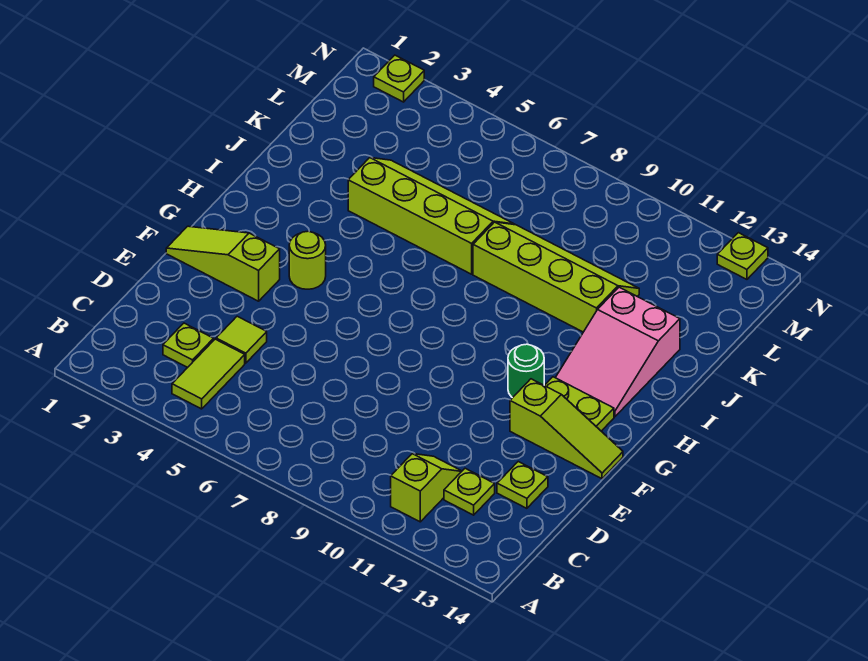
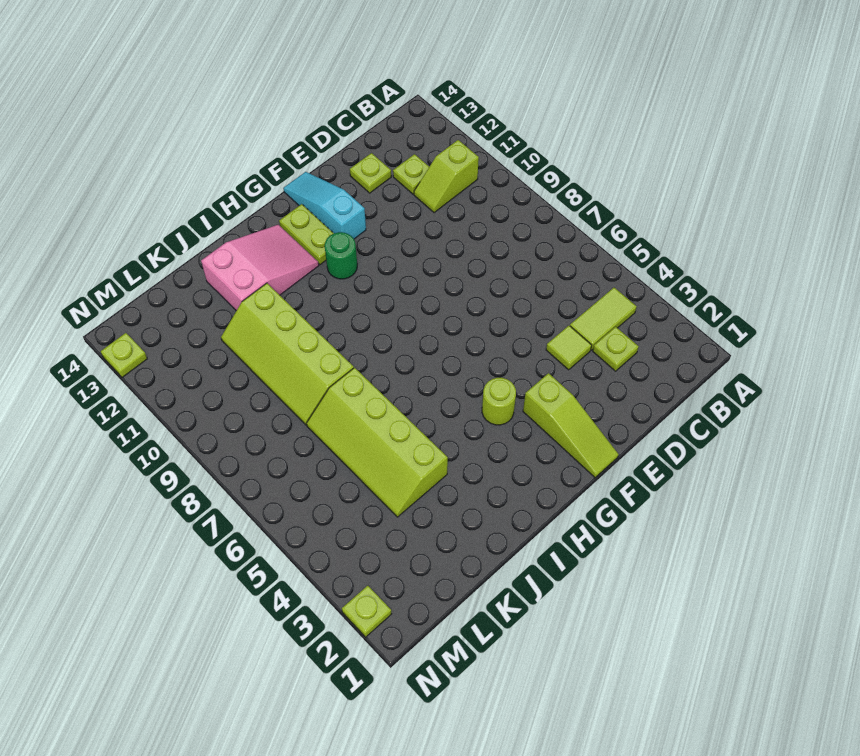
lime 1x3 slope [510,379,623,479] -> cyan 1x3 slope [283,172,366,239]

